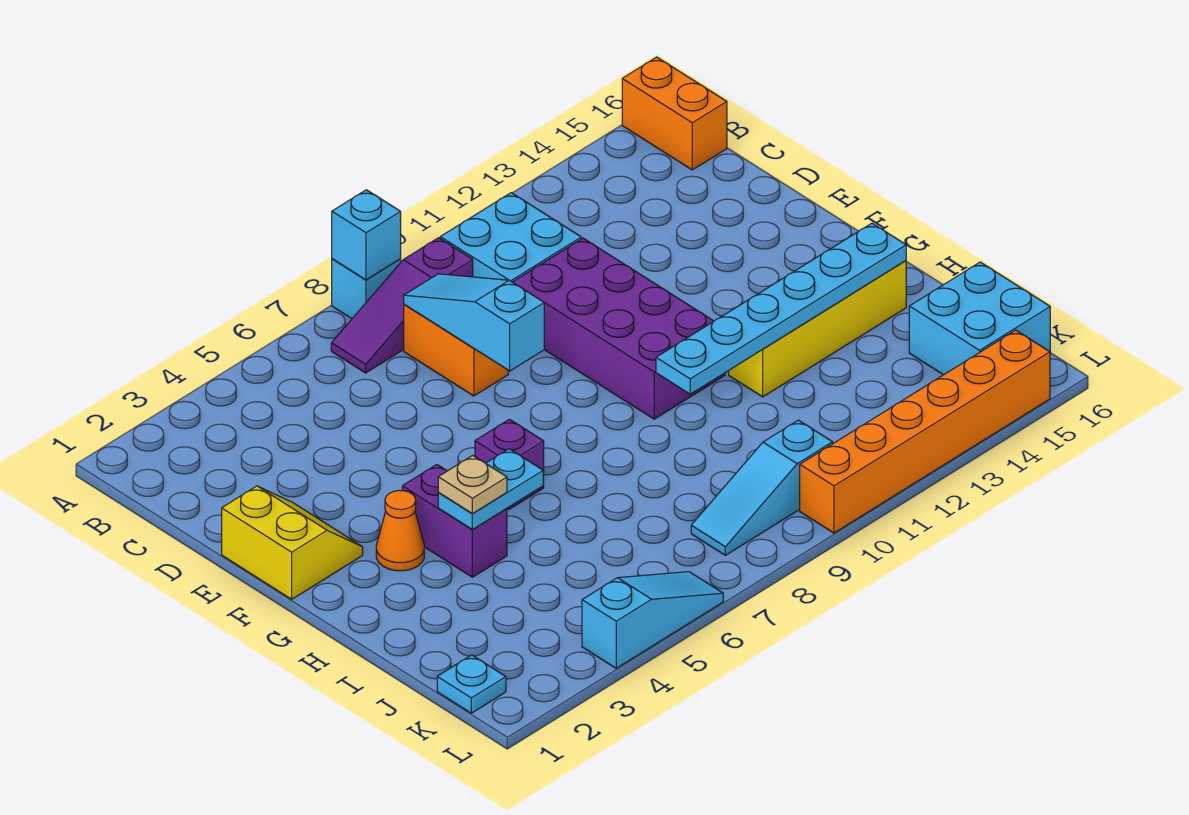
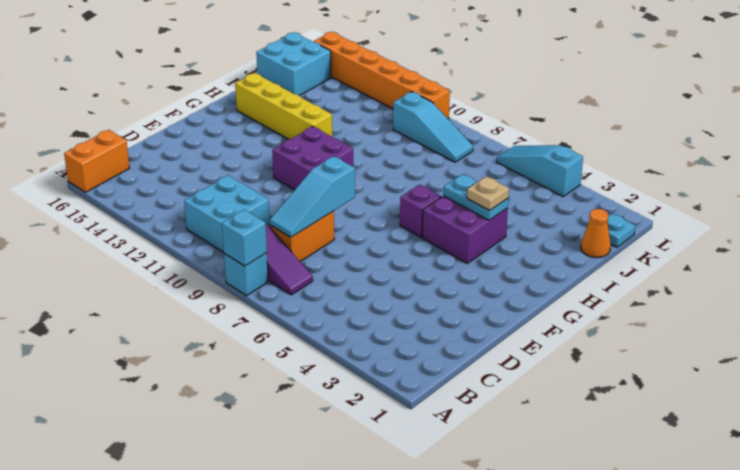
purple 2x4 brick [513,238,725,419] -> purple 2x2 brick [272,126,353,190]
yellow 2x2 slope [222,486,363,599] -> none
orange 1x1 cone [376,490,424,571] -> orange 1x1 cone moved to [581,209,611,258]
purple 1x2 brick [402,465,507,577] -> purple 2x2 brick [422,196,508,263]
cyan 1x6 plate [656,223,906,394] -> none

